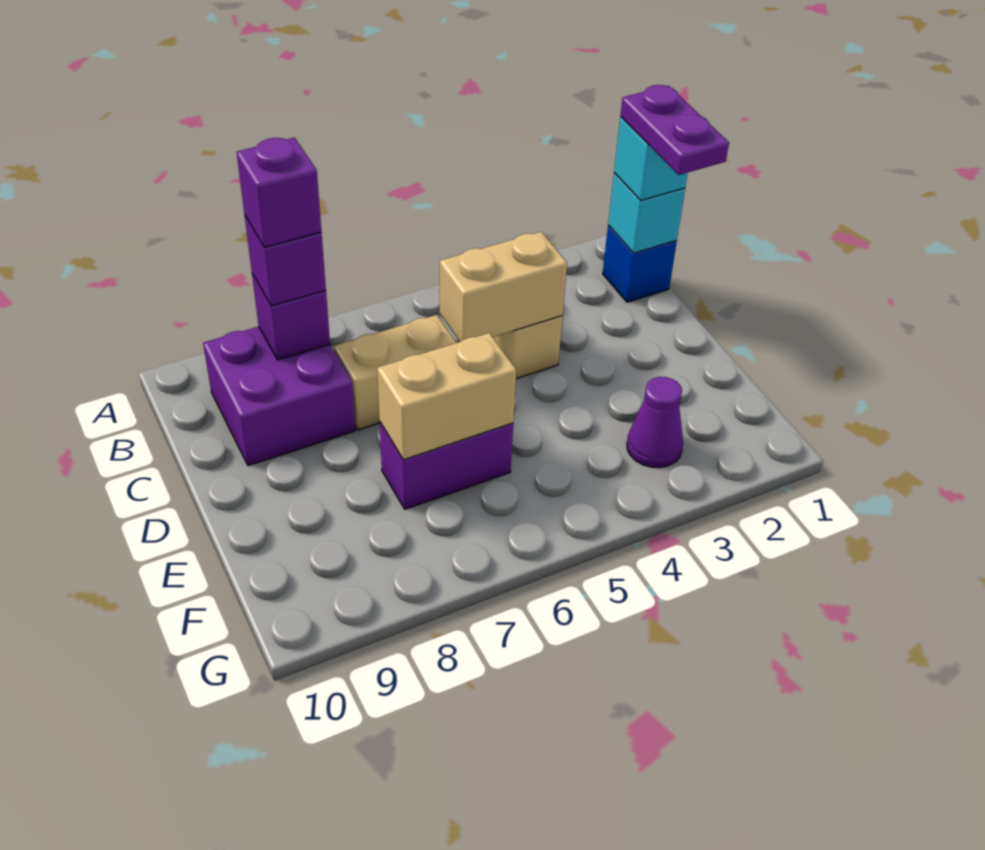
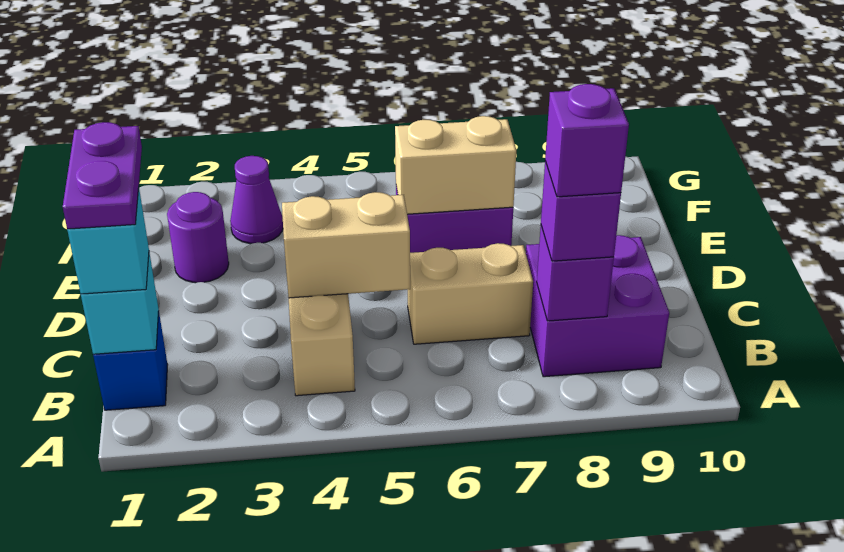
none -> purple 1x1 round brick [167,192,229,283]

